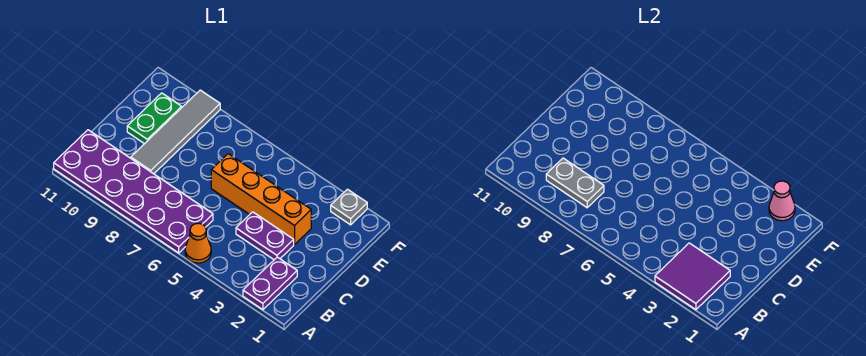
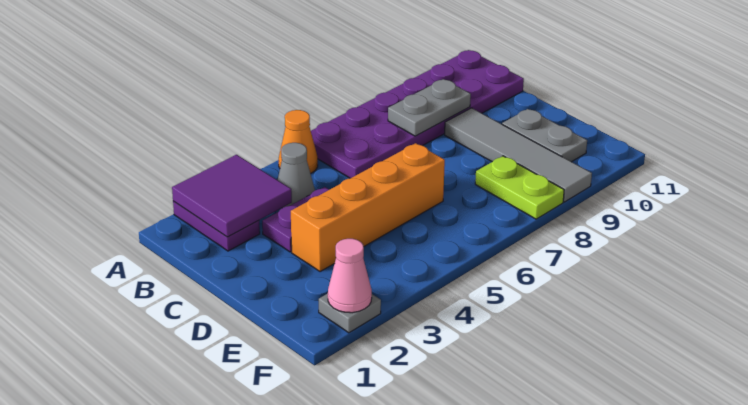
none -> grey 1x1 cone [278,143,315,208]
green 1x2 plate [127,93,182,144] -> grey 1x2 plate [502,109,587,162]
none -> lime 1x2 plate [475,156,564,219]

